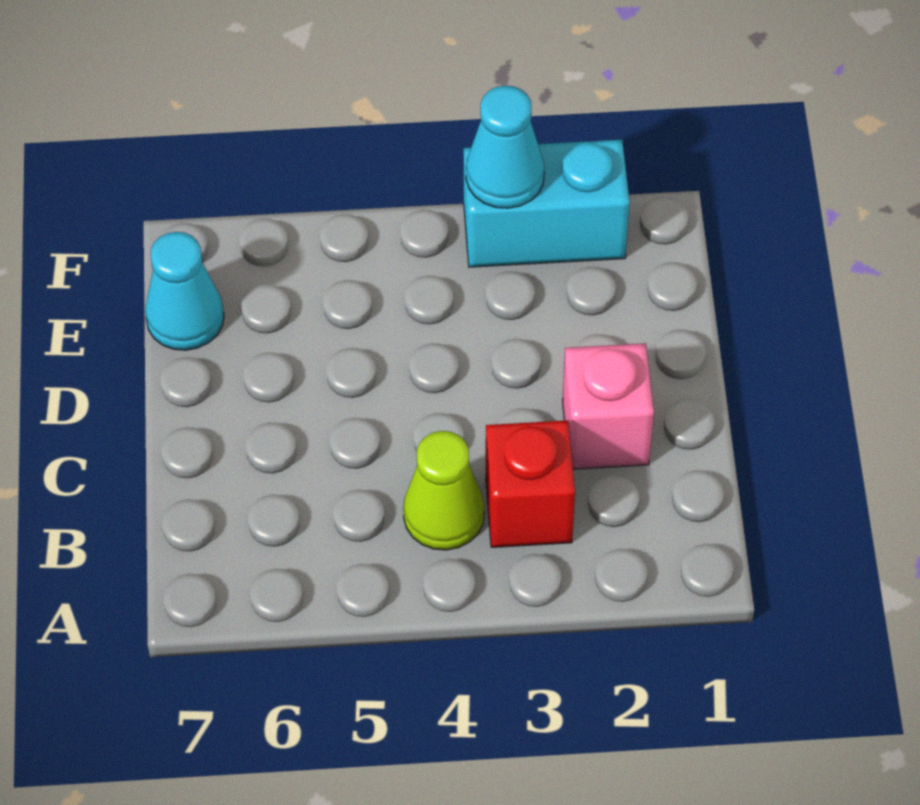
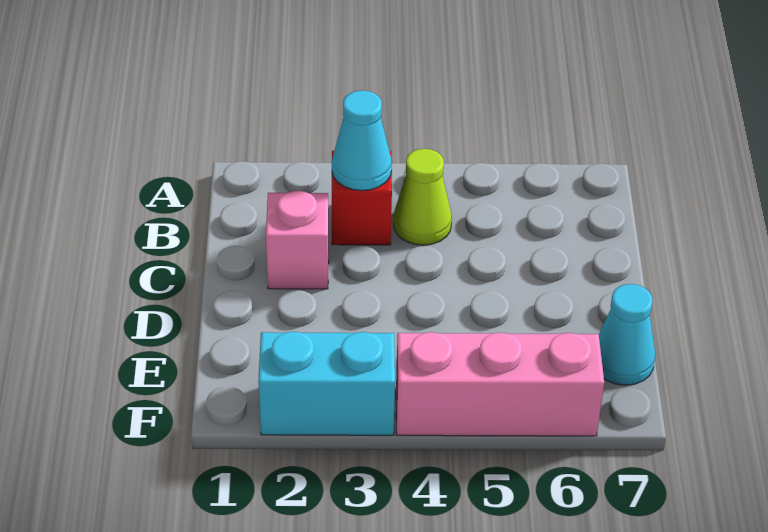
cyan 1x1 cone [466,86,544,208] -> cyan 1x1 cone moved to [332,90,392,191]
none -> pink 1x3 brick [396,332,604,436]

